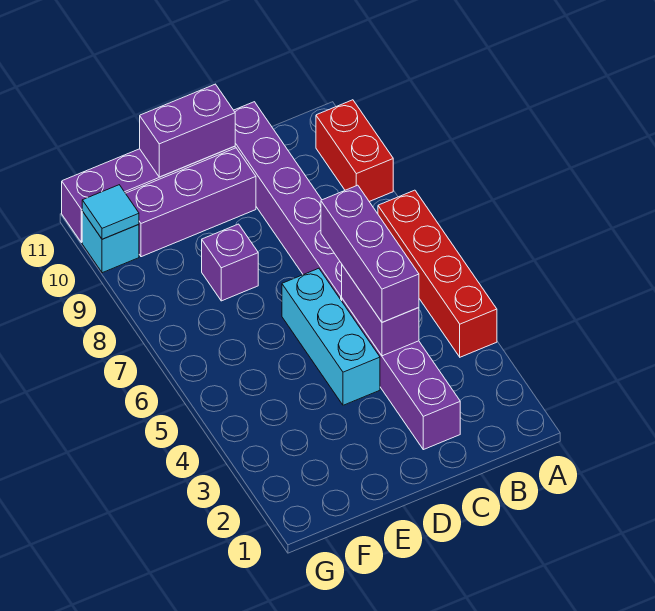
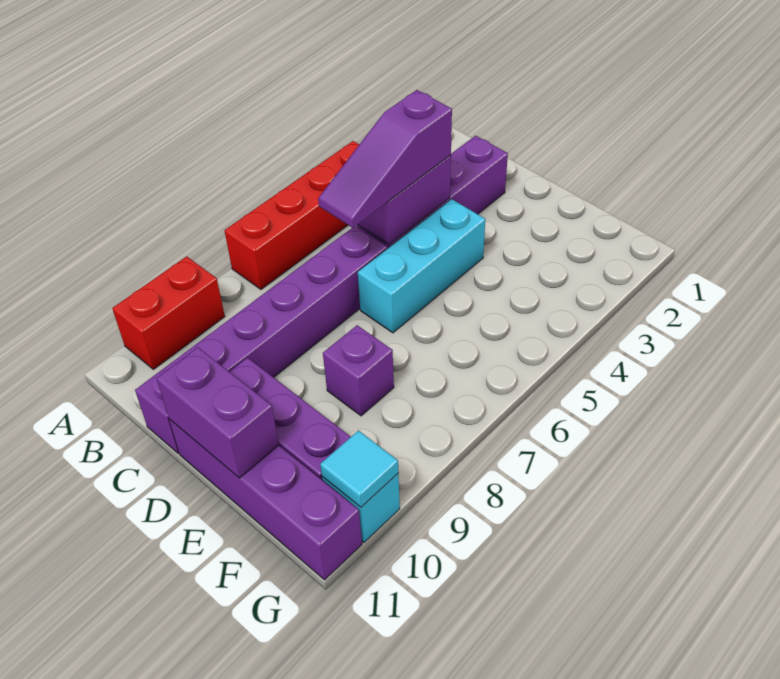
purple 1x3 brick [321,185,419,322] -> purple 1x3 slope [318,90,452,228]

